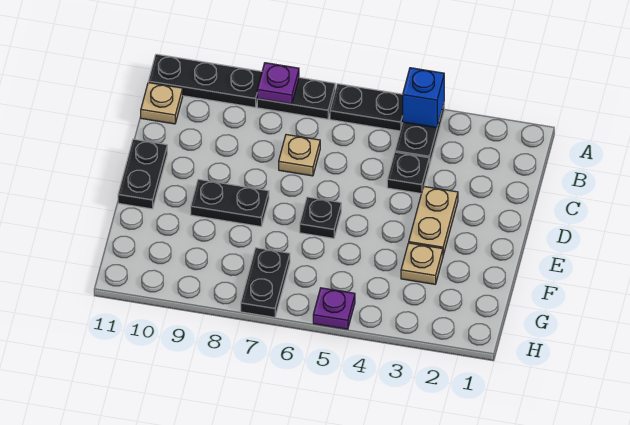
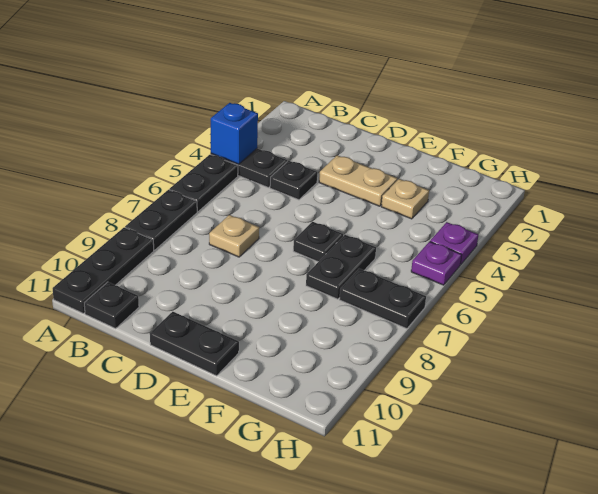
purple 1x1 plate [257,63,299,104] -> purple 1x1 plate moved to [430,222,478,264]
tan 1x1 plate [141,83,183,124] -> black 1x1 plate [84,282,139,328]
black 1x2 plate [191,179,269,227] -> black 1x2 plate moved to [306,235,376,299]

